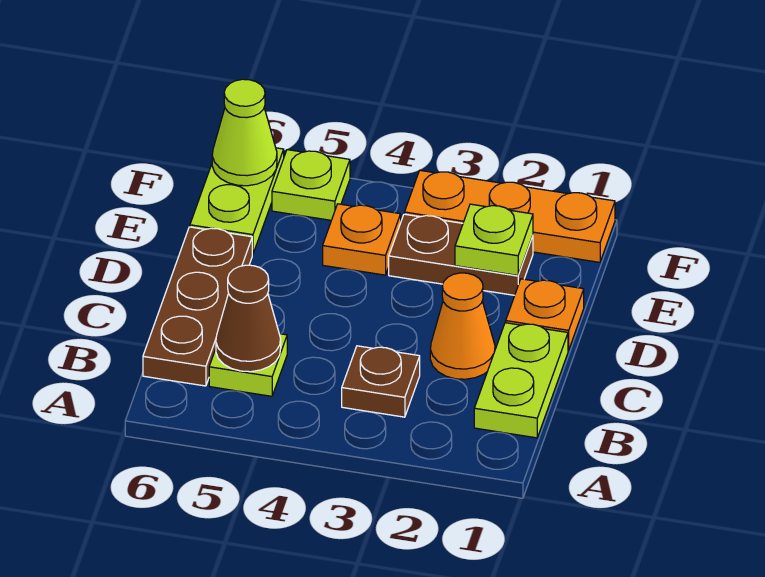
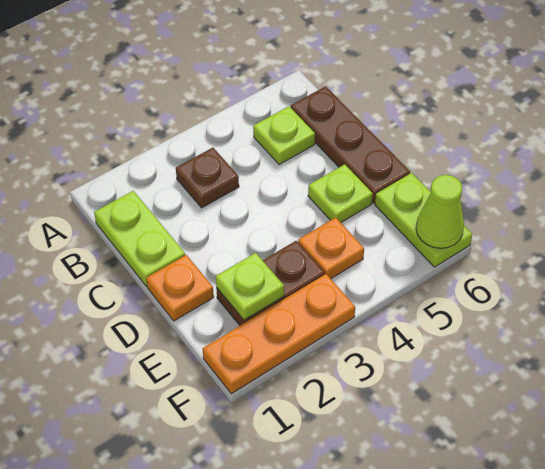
brown 1x1 cone [216,265,281,372] -> none
orange 1x1 cone [430,273,495,379] -> none
lime 1x1 plate [272,150,350,220] -> lime 1x1 plate moved to [308,164,373,222]

